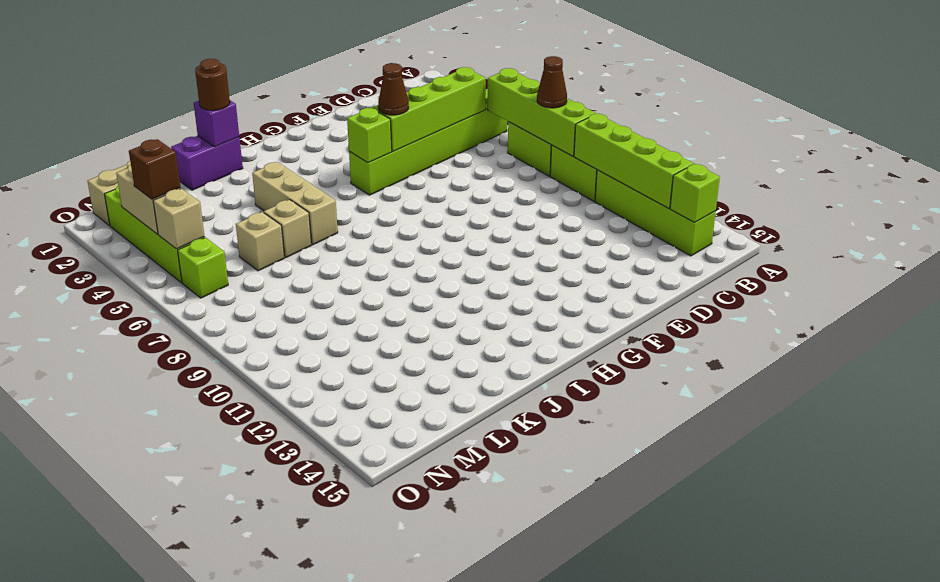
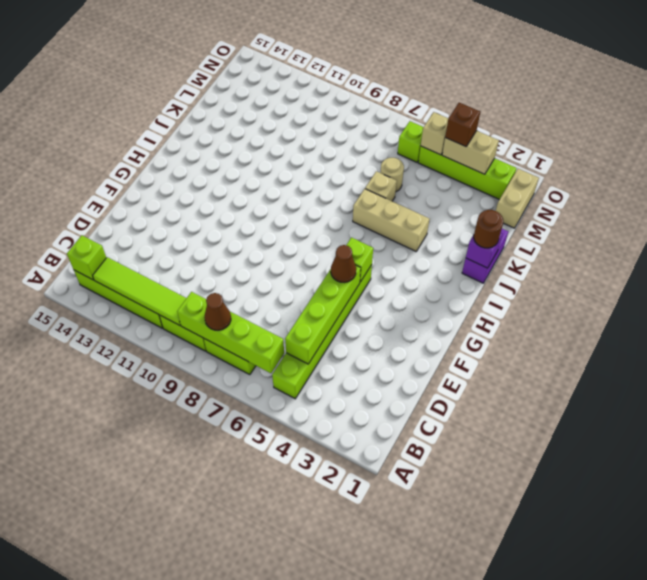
lime 1x4 brick [574,114,694,209] -> lime 1x4 tile [93,257,186,325]
tan 1x1 brick [236,212,284,271] -> tan 1x1 round brick [380,158,404,192]

